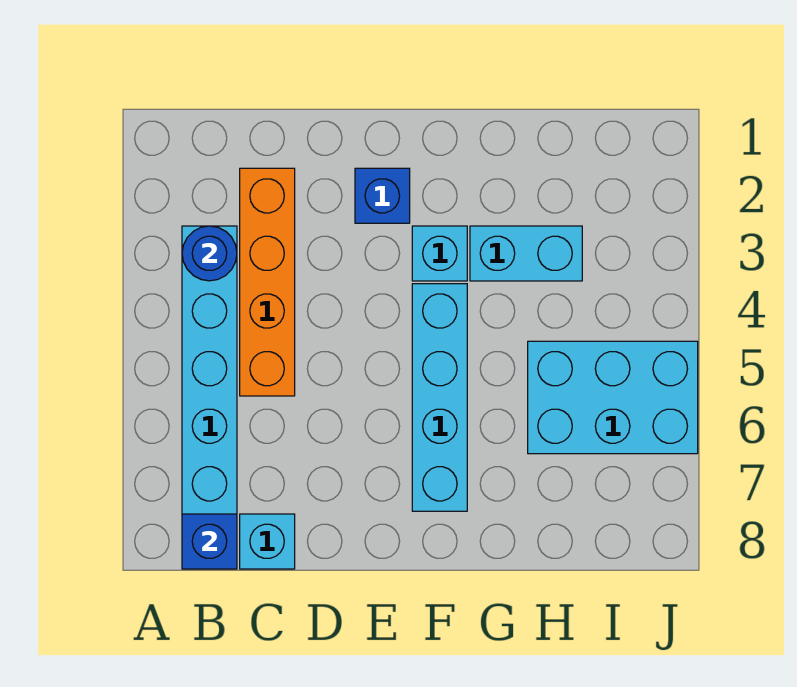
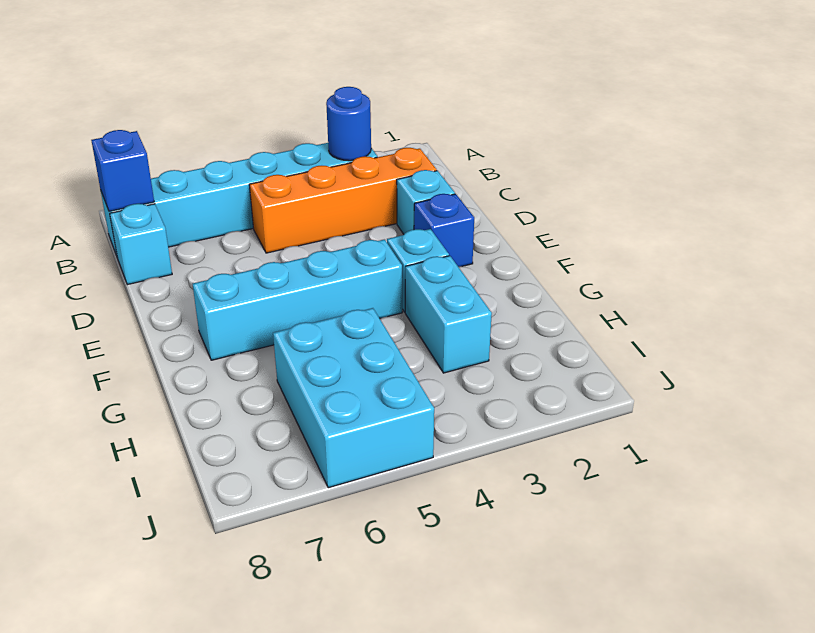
none -> cyan 1x1 brick [397,170,455,234]

